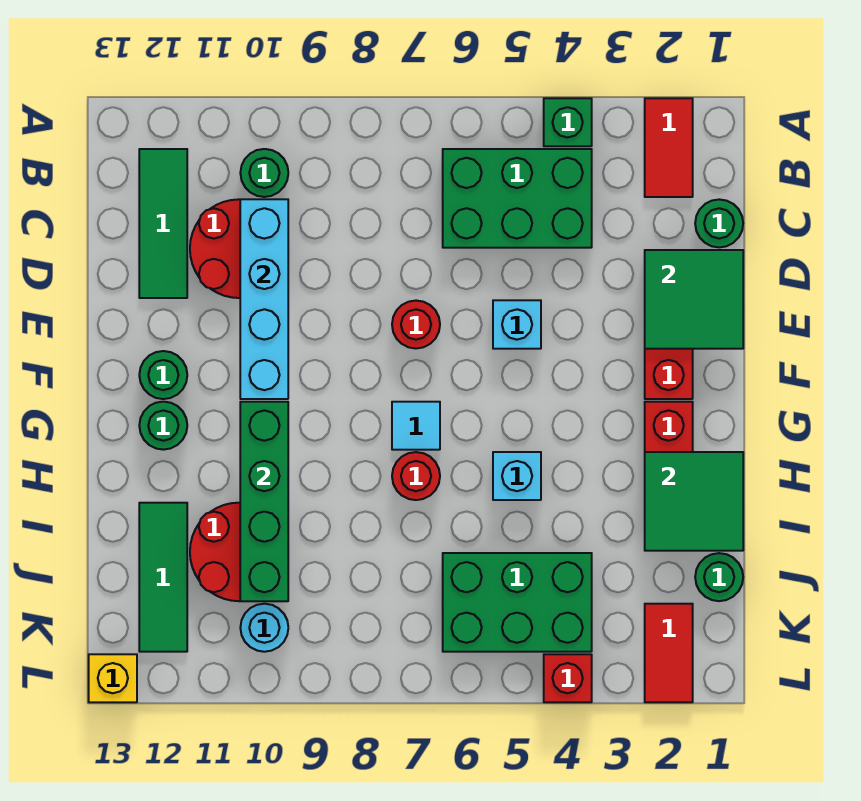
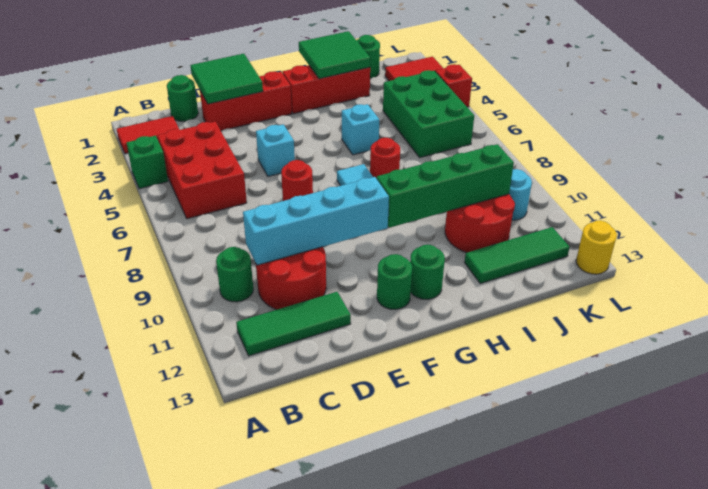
green 2x3 brick [443,149,592,248] -> red 2x3 brick [157,122,247,219]
yellow 1x1 brick [89,654,137,702] -> yellow 1x1 round brick [576,221,617,274]

